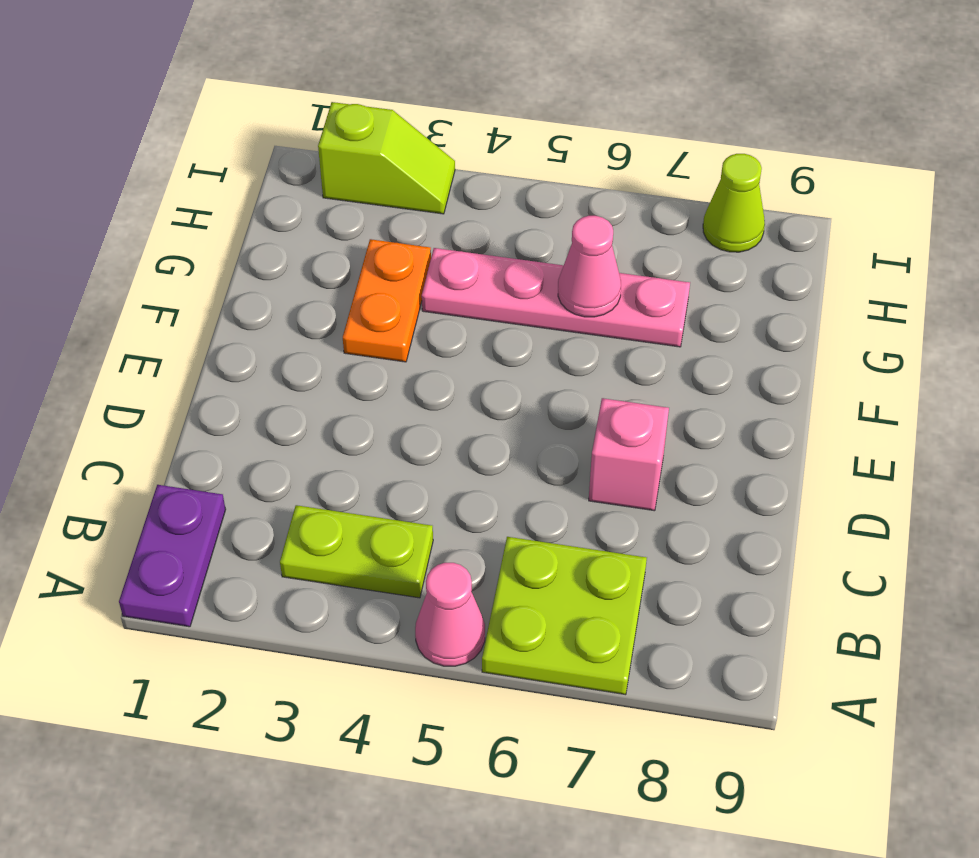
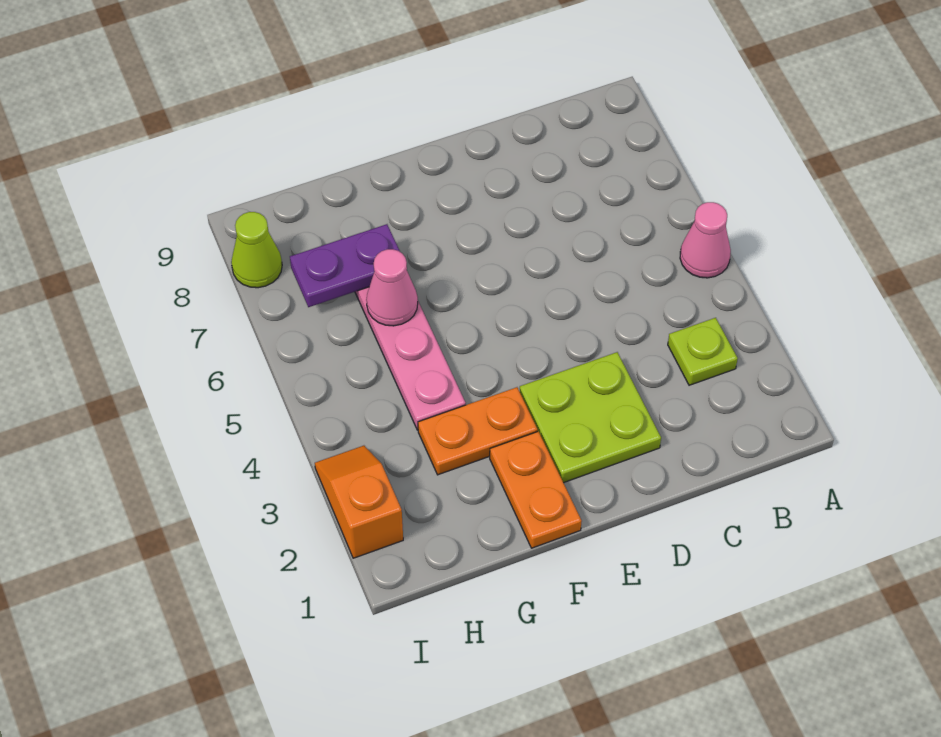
purple 1x2 plate [119,485,226,627] -> purple 1x2 plate moved to [290,224,400,307]
lime 2x2 plate [482,537,647,695] -> lime 2x2 plate moved to [520,352,661,483]
lime 1x2 plate [280,505,433,598] -> lime 1x1 plate [668,318,738,385]
pink 1x1 brick [589,398,669,511] -> none
none -> orange 1x2 plate [490,431,582,548]
lime 1x2 slope [318,102,455,214] -> orange 1x2 slope [315,446,403,558]

